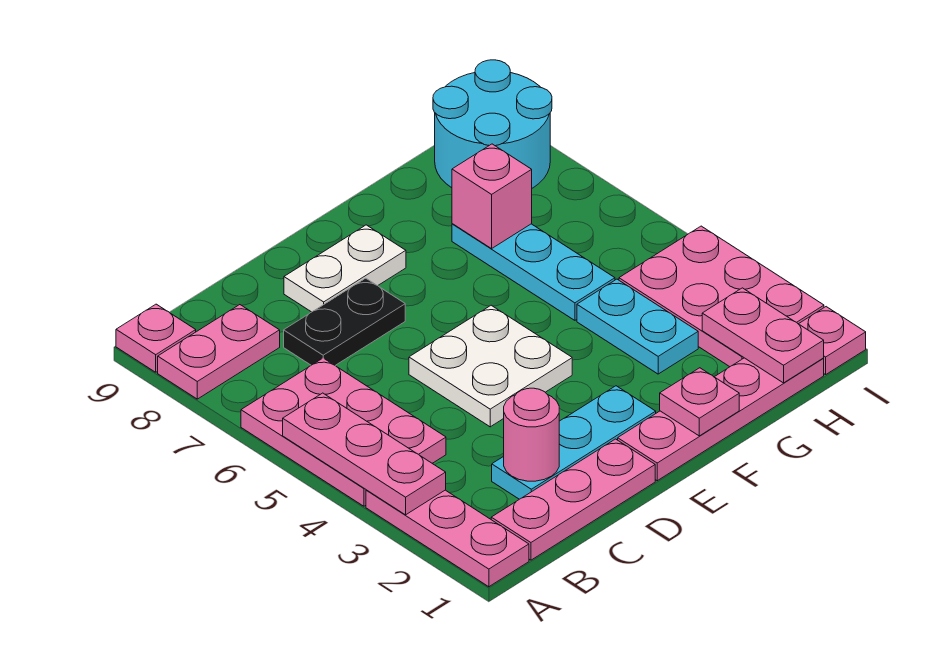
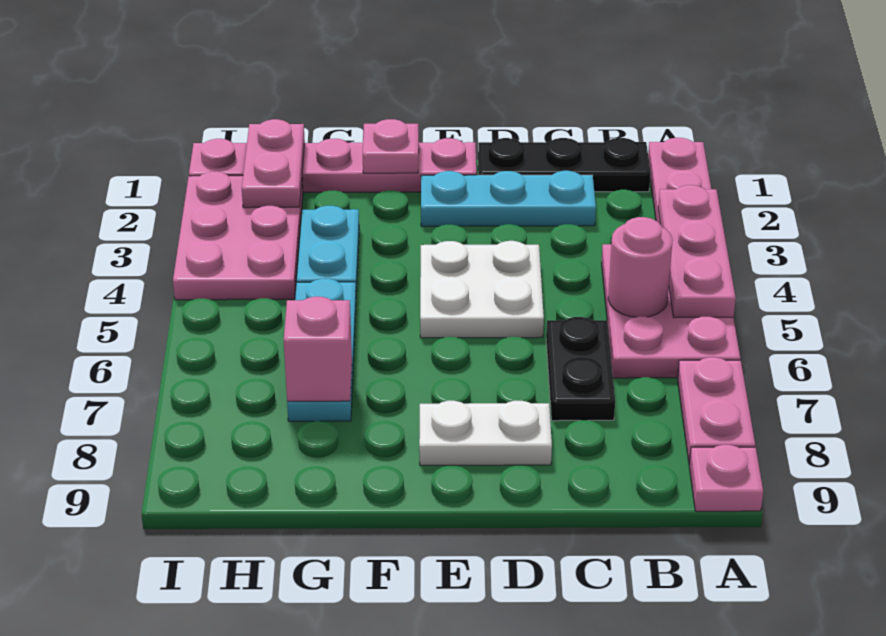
pink 1x2 plate [158,305,280,399] -> pink 1x2 plate turned to [678,357,755,465]
pink 1x3 plate [491,439,655,560] -> black 1x3 plate [478,138,651,192]
pink 1x1 round brick [504,388,559,481] -> pink 1x1 round brick moved to [608,217,673,317]
black 1x2 plate [284,278,405,366] -> black 1x2 plate turned to [546,317,615,421]
cyan 2x2 round brick [433,60,552,188] -> none

